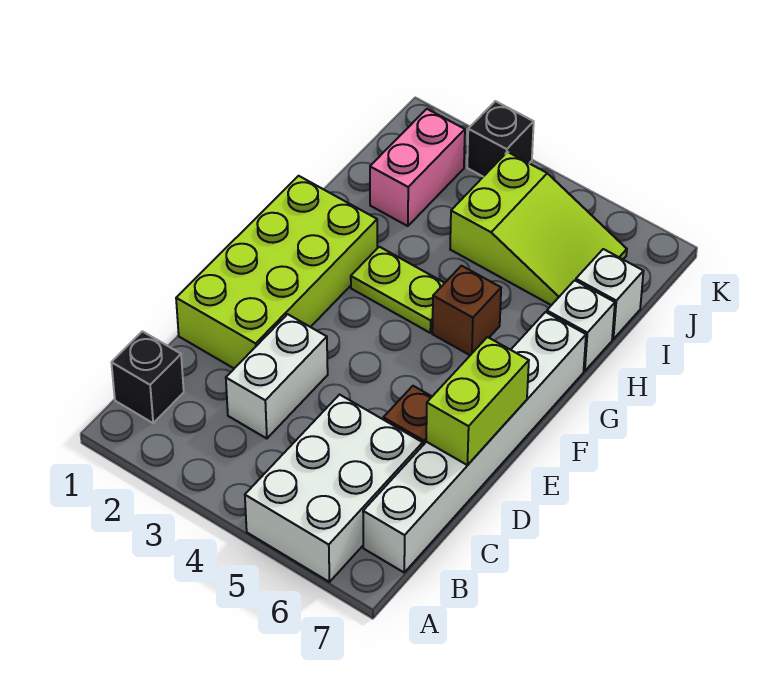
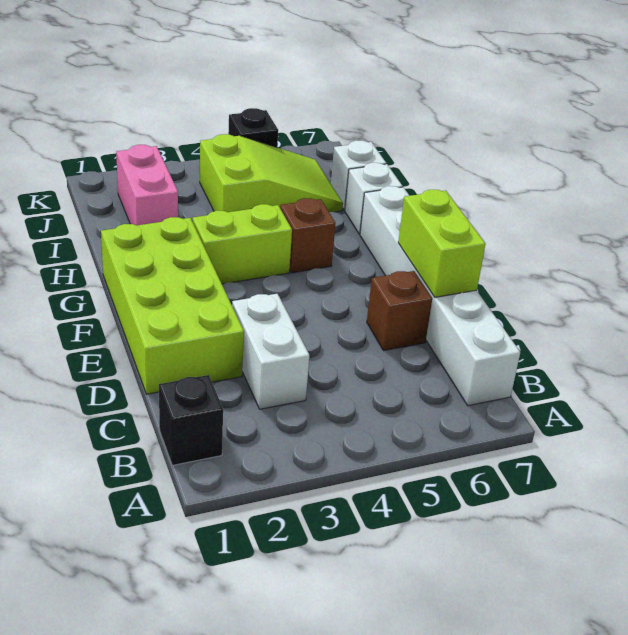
white 2x3 brick [245,395,423,582] -> none
lime 1x2 plate [351,247,444,333] -> lime 1x2 brick [193,204,292,284]
black 1x1 brick [467,101,534,177] -> black 1x1 brick moved to [228,108,278,147]

